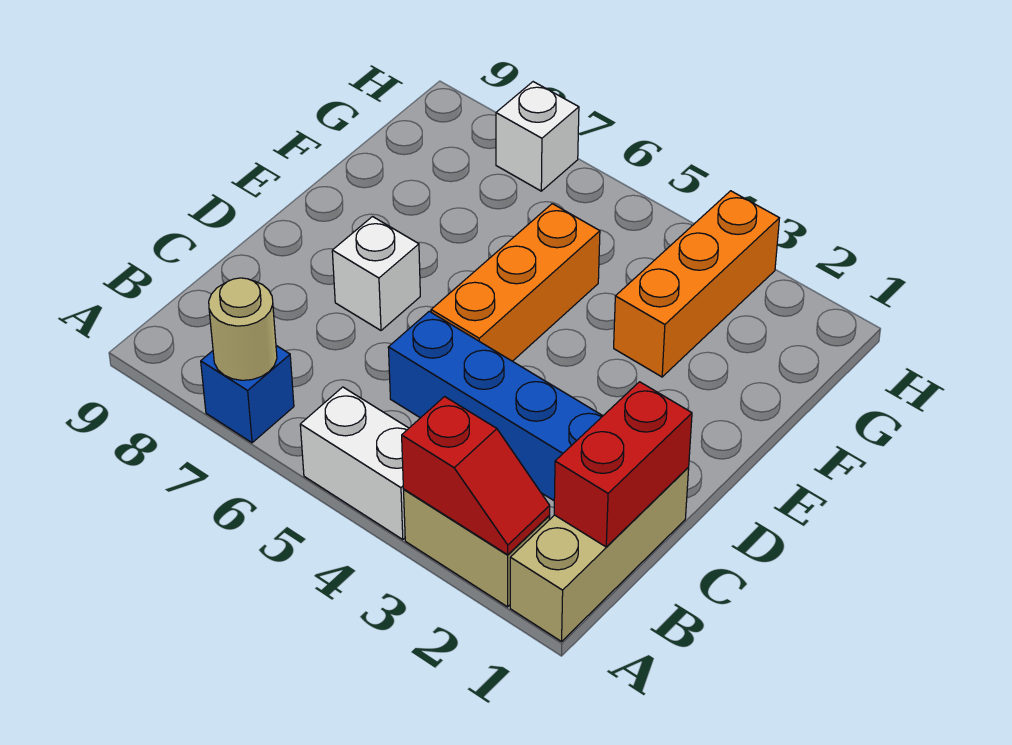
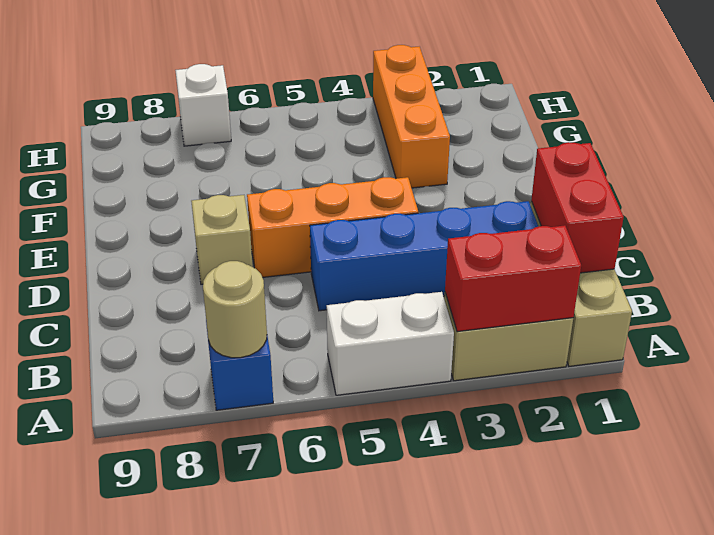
red 1x2 slope [402,397,550,555] -> red 1x2 brick [445,225,581,332]
orange 1x3 brick [431,204,600,361] -> orange 1x3 brick turned to [247,177,418,278]
white 1x1 brick [332,217,420,330] -> tan 1x1 brick [191,195,253,284]

